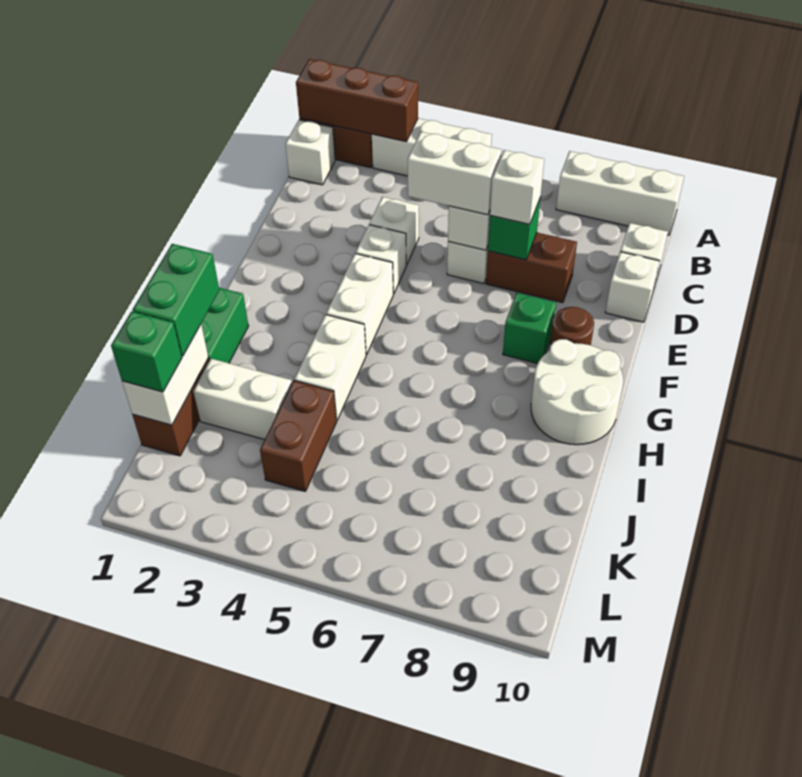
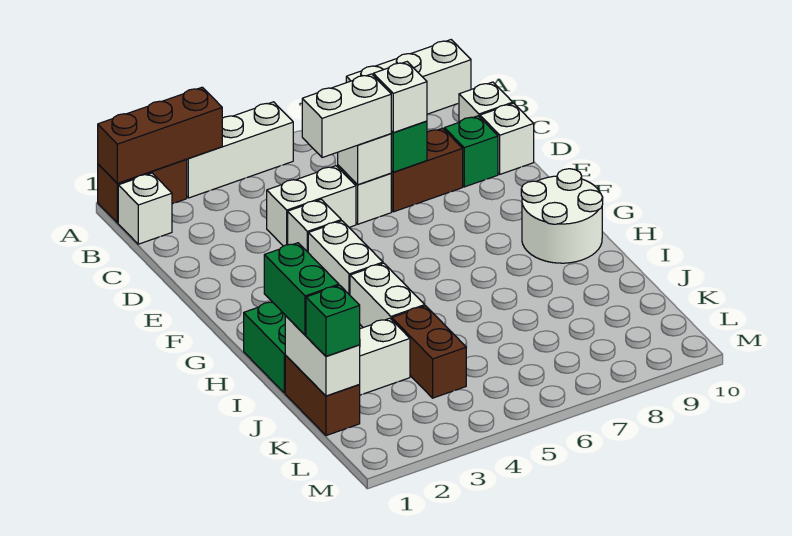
white 1x1 brick [369,197,419,265] -> white 1x2 brick [267,166,356,246]
green 1x1 brick [503,293,556,363] -> green 1x1 brick moved to [444,116,498,187]
brown 1x1 round brick [549,307,594,351] -> none

